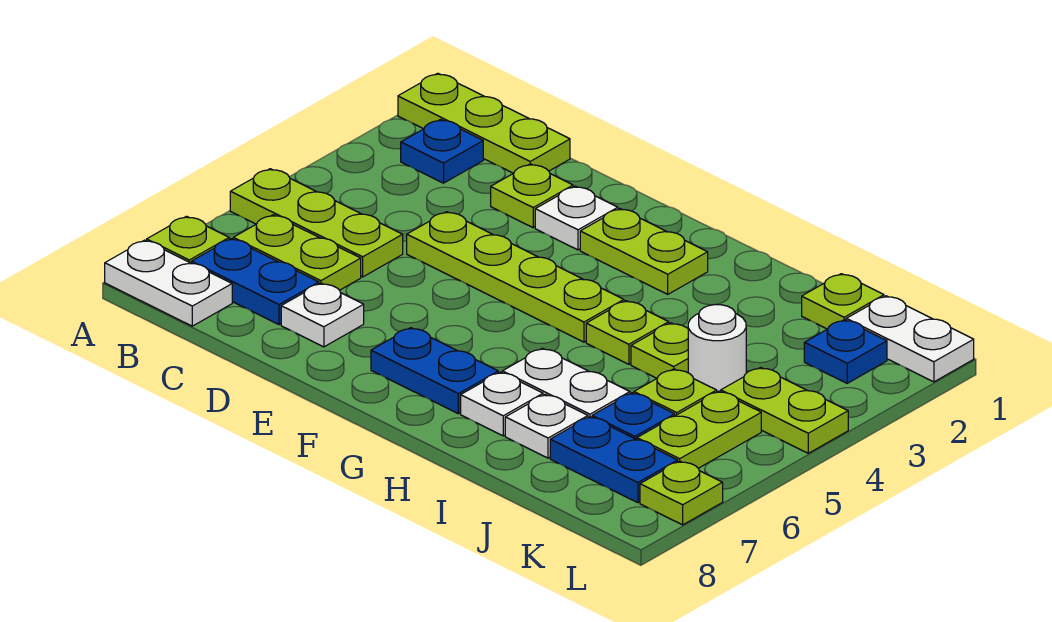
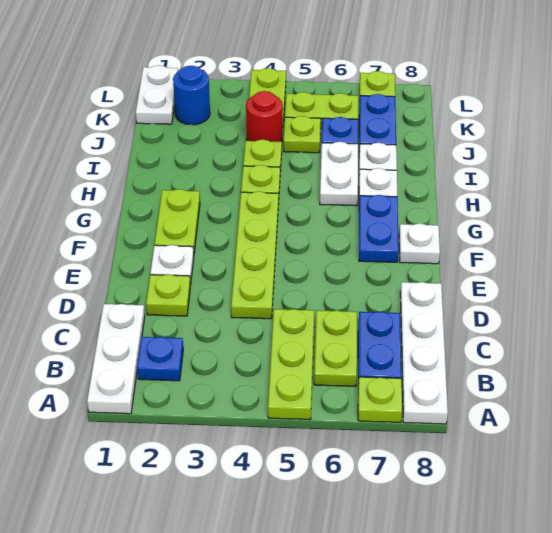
lime 1x3 plate [398,73,570,173] -> white 1x3 plate [87,304,145,414]
white 1x2 plate [105,240,232,326] -> white 1x4 plate [400,282,448,424]
white 1x1 plate [281,283,364,347] -> white 1x1 plate moved to [399,224,440,264]
lime 1x1 plate [802,274,884,329] -> none
white 1x1 round brick [688,305,746,392] -> red 1x1 round brick [246,91,283,142]
blue 1x1 plate [804,320,887,383] -> blue 1x1 round brick [173,66,210,125]

